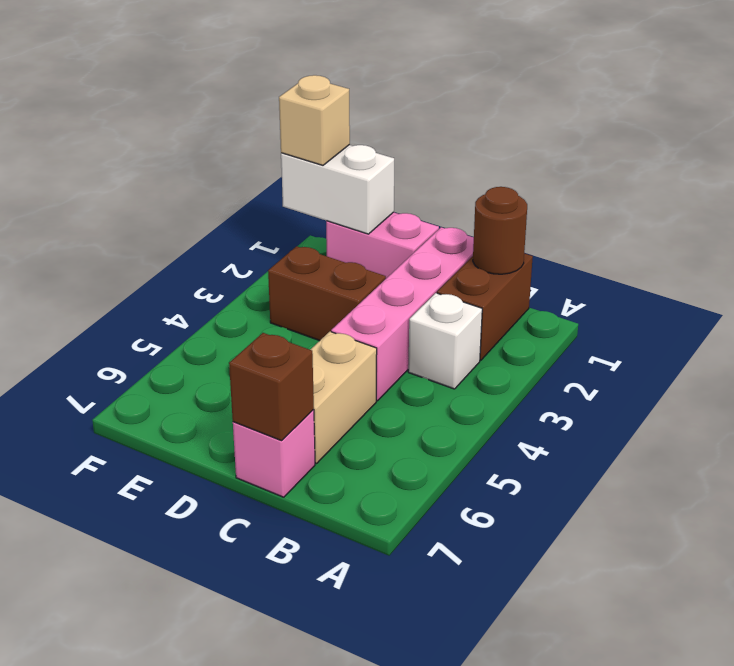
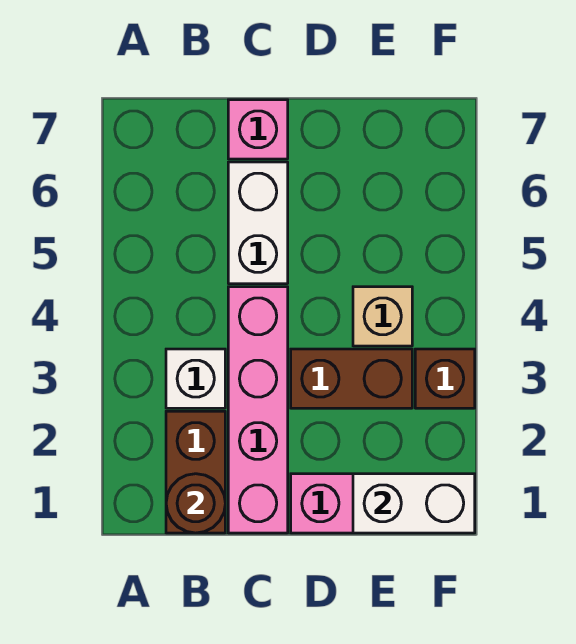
tan 1x2 brick [310,332,377,463] -> white 1x2 brick [228,162,288,284]
brown 1x1 brick [229,333,314,441] -> brown 1x1 brick moved to [415,349,475,408]
tan 1x1 brick [279,75,350,165] -> tan 1x1 brick moved to [353,287,412,346]

